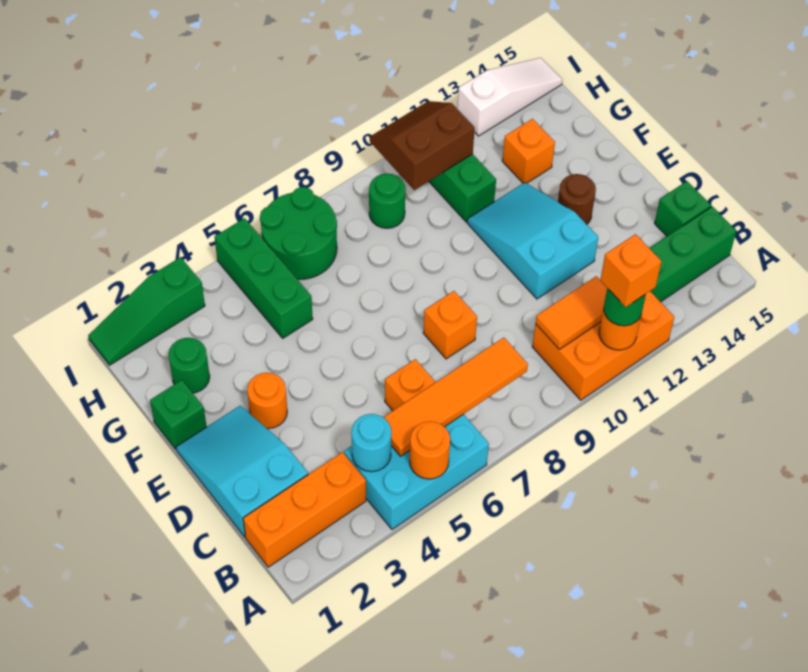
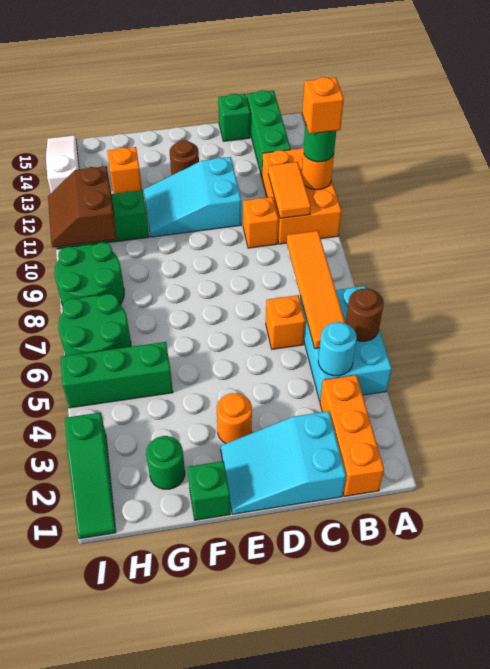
orange 1x1 round brick [410,421,450,479] -> brown 1x1 round brick [346,289,384,341]
orange 1x1 brick [423,291,477,359] -> orange 1x1 brick moved to [243,197,278,248]
green 1x1 round brick [369,174,405,228] -> green 2x2 round brick [54,243,124,305]

